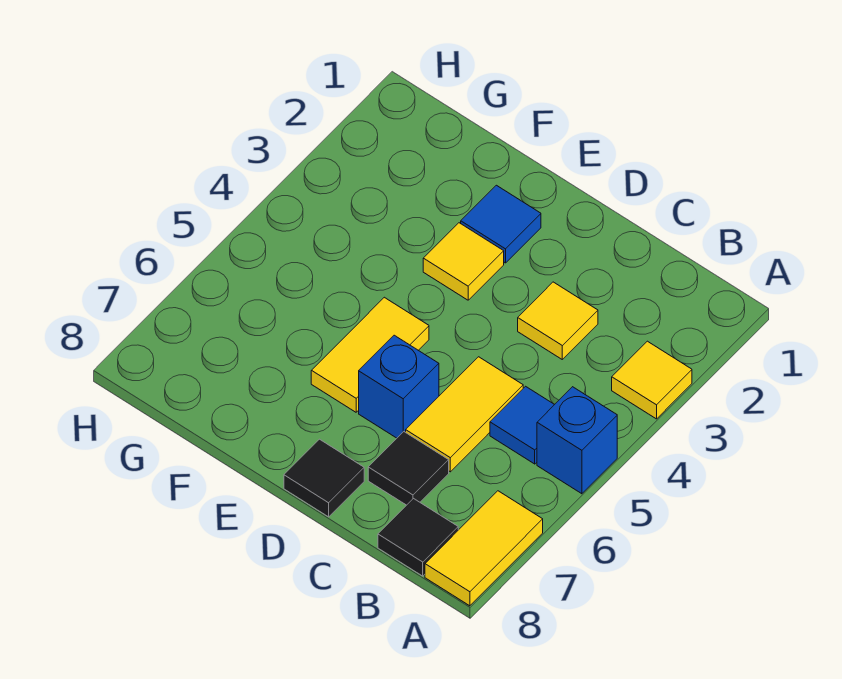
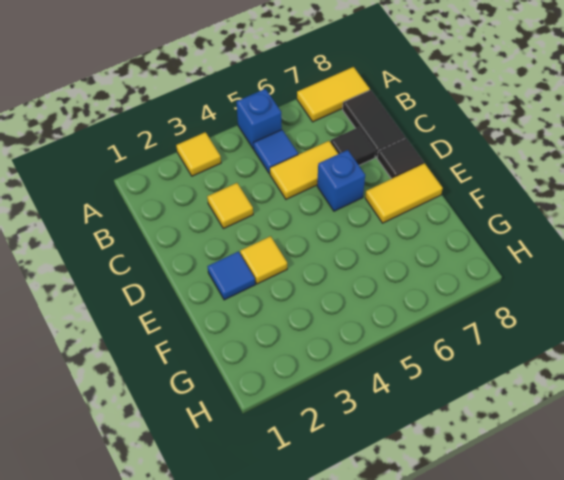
black 1x1 tile [378,499,458,576] -> black 1x2 tile [343,90,405,157]
yellow 1x2 tile [311,297,429,412] -> yellow 1x2 tile moved to [365,163,443,223]

